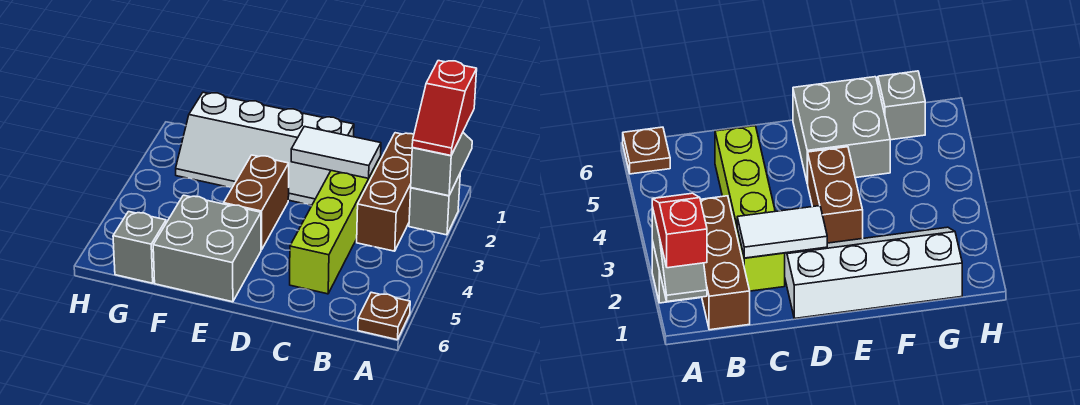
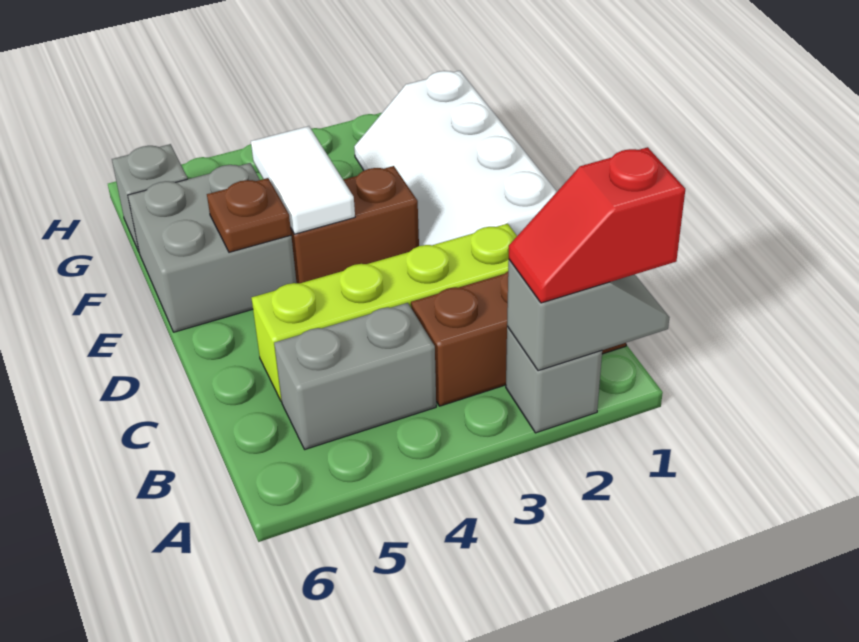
brown 1x1 plate [358,292,410,340] -> brown 1x1 plate moved to [207,178,291,252]
none -> grey 1x2 brick [274,303,436,449]
white 1x2 tile [291,127,381,178] -> white 1x2 tile moved to [251,126,355,234]

